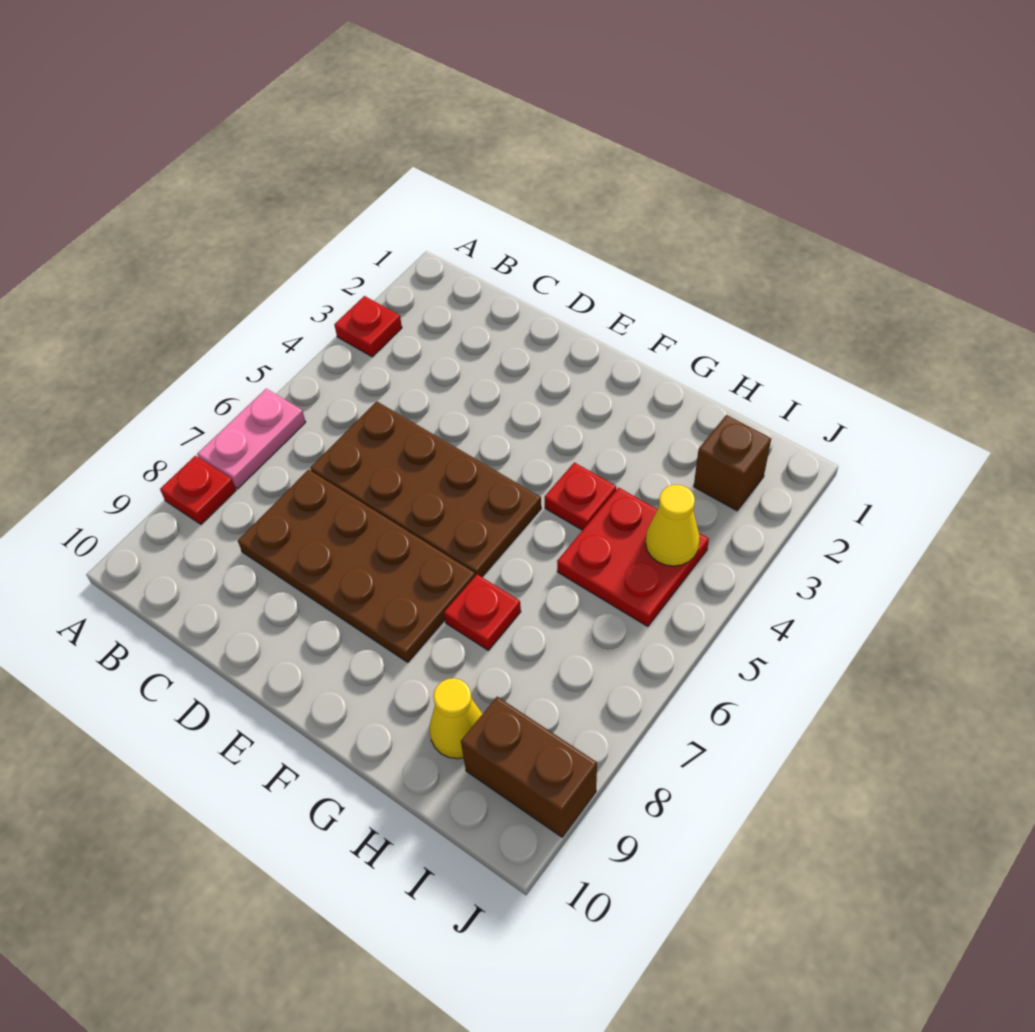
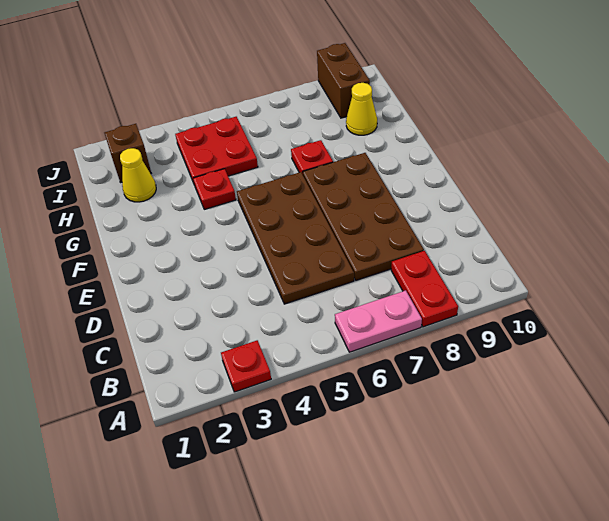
red 1x1 plate [160,456,236,524] -> red 1x2 plate [391,251,458,327]
yellow 1x1 cone [646,485,700,566] -> yellow 1x1 cone moved to [120,148,156,202]

